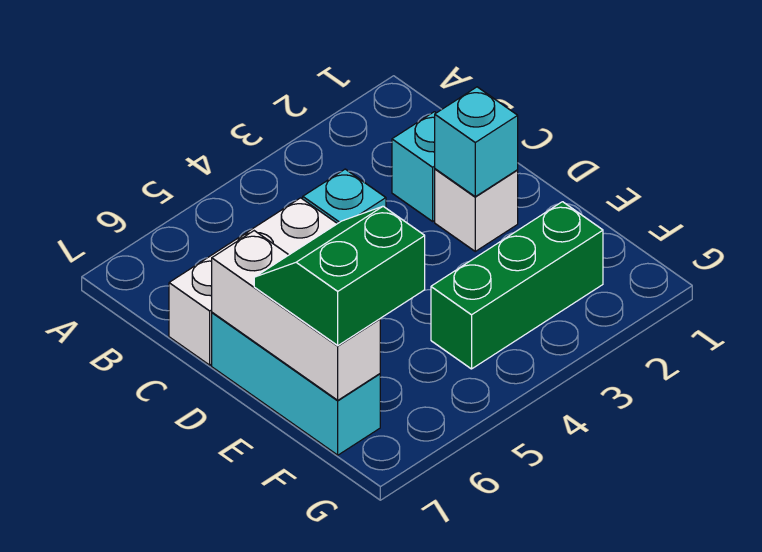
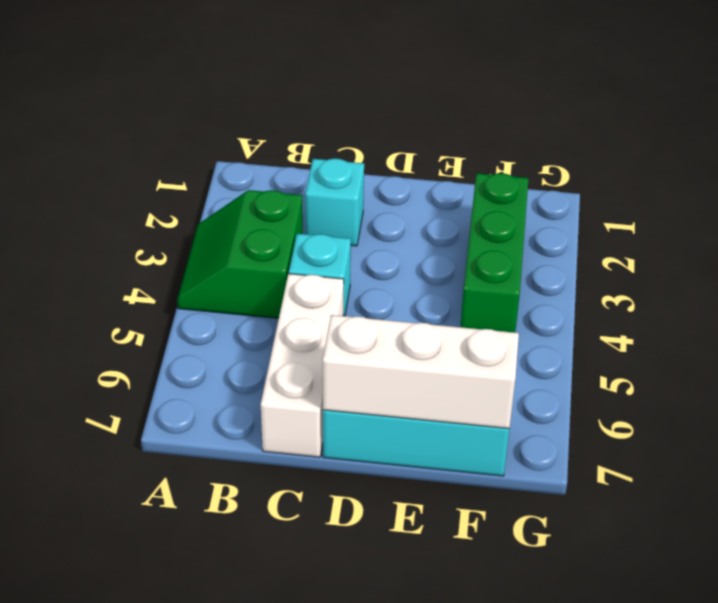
white 1x1 brick [435,169,518,251] -> none
cyan 1x1 brick [435,87,518,197] -> none
green 2x2 slope [254,206,425,345] -> green 2x2 slope moved to [177,190,303,318]

